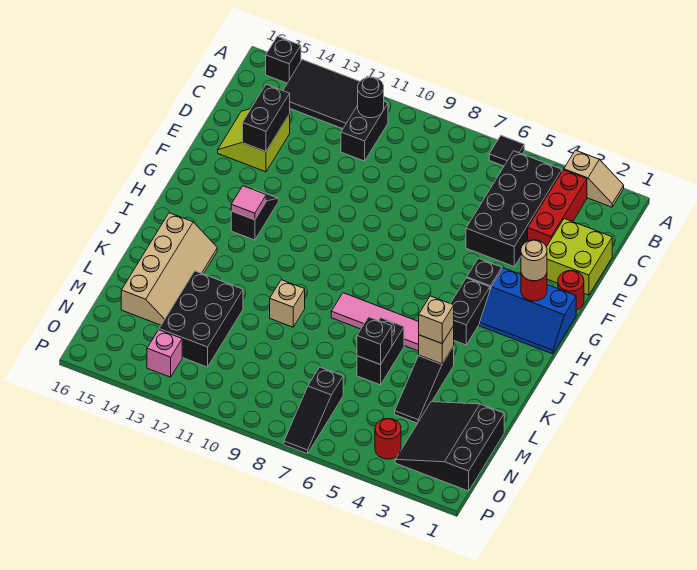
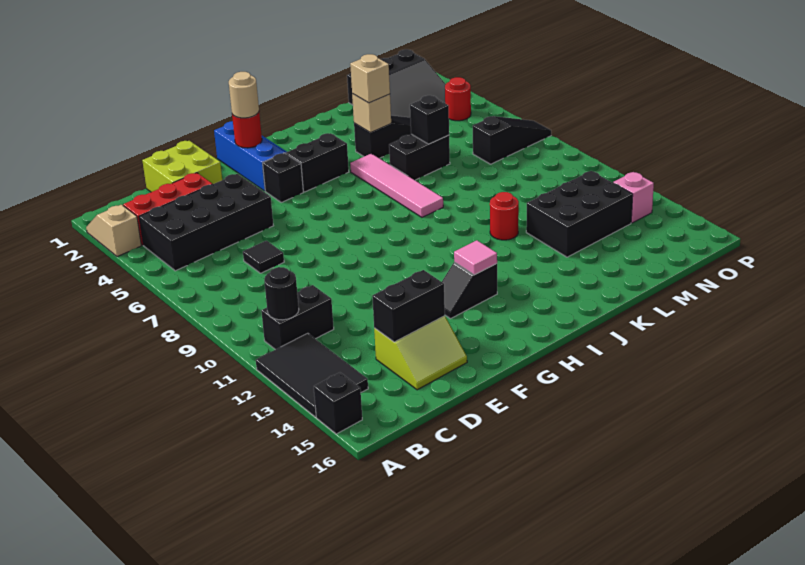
black 1x1 tile [489,136,524,166] -> black 1x1 tile moved to [243,241,284,273]
red 1x1 round brick [558,271,584,310] -> red 1x1 round brick moved to [490,192,519,240]
tan 2x4 slope [121,213,217,325] -> none
tan 1x1 brick [270,280,305,327] -> none

